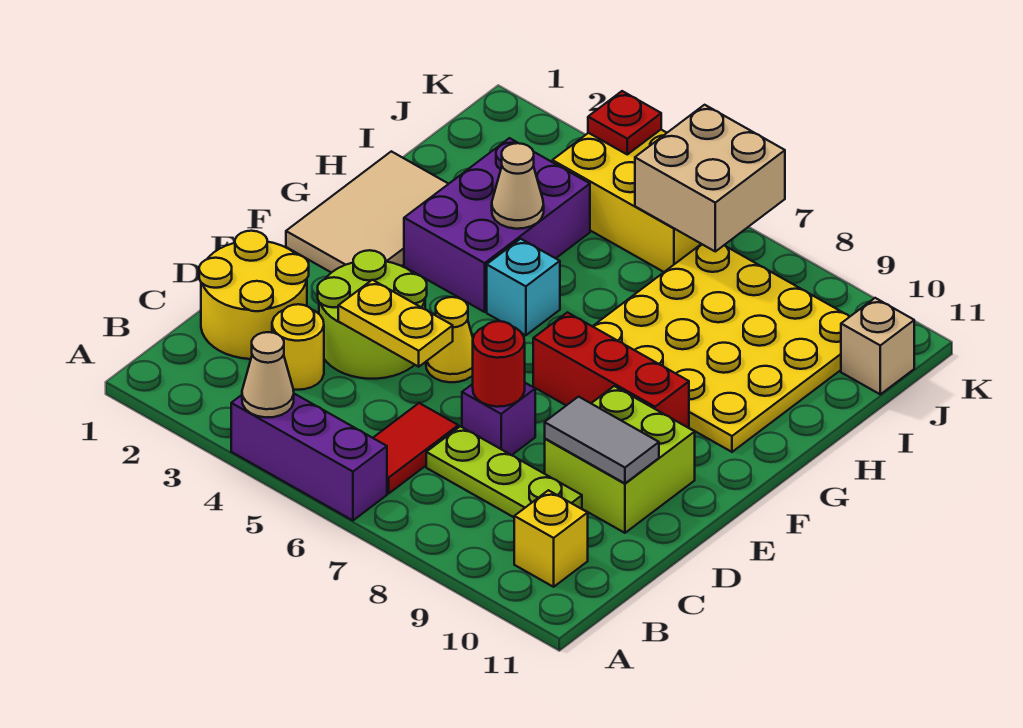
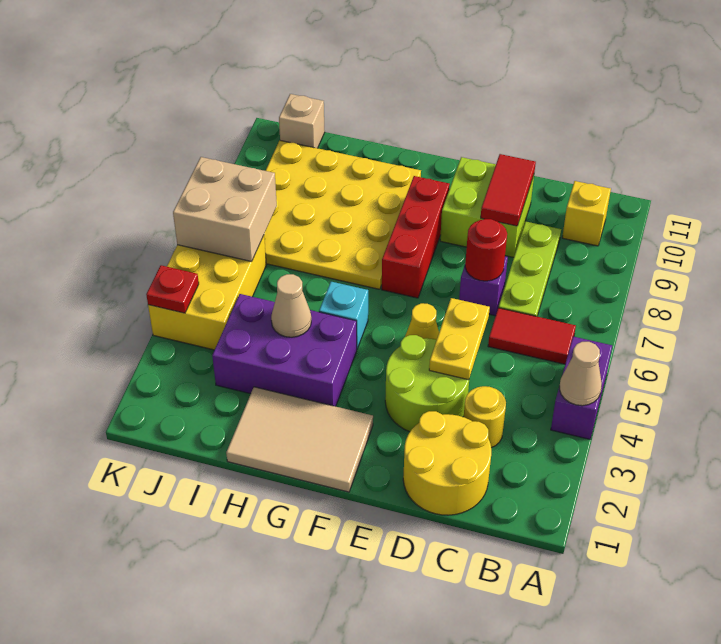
purple 1x3 brick [231,394,387,520] -> purple 1x2 brick [551,337,612,439]
grey 1x2 tile [545,397,659,483] -> red 1x2 tile [481,154,536,226]

